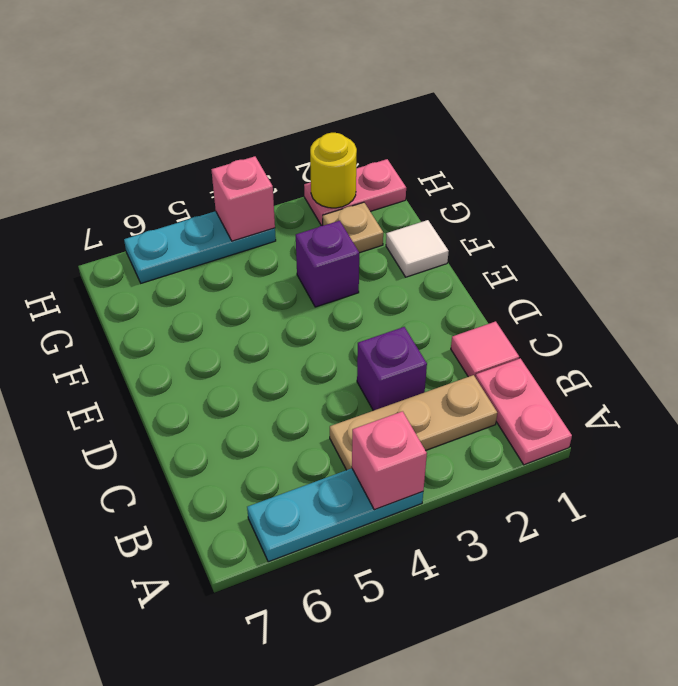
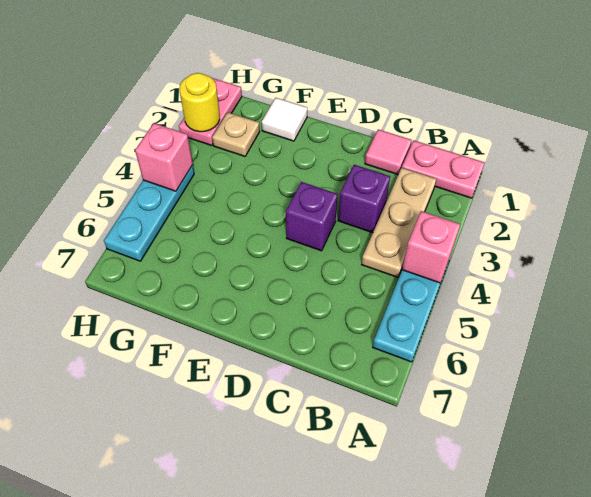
purple 1x1 brick [296,221,359,307] -> purple 1x1 brick moved to [286,182,338,251]

